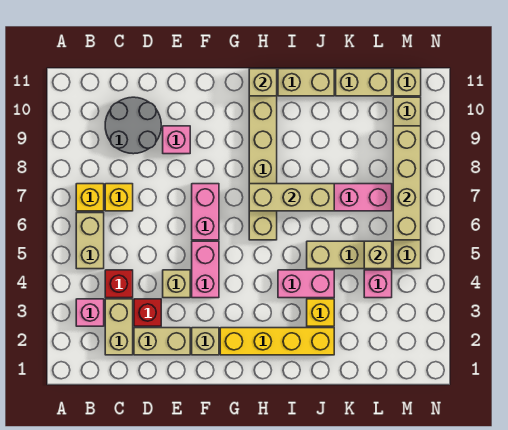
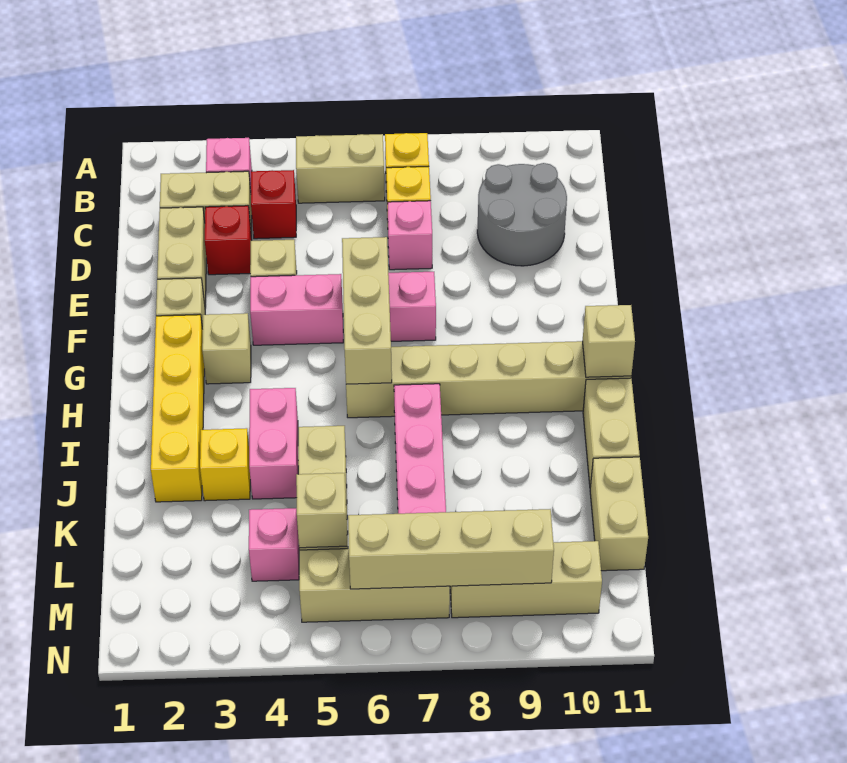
pink 1x1 brick [163,126,190,154] -> pink 1x1 brick moved to [387,201,432,270]
tan 1x3 brick [249,184,334,211] -> tan 1x3 brick moved to [342,237,392,384]
tan 1x1 brick [393,69,421,96] -> tan 1x1 brick moved to [202,313,251,384]

